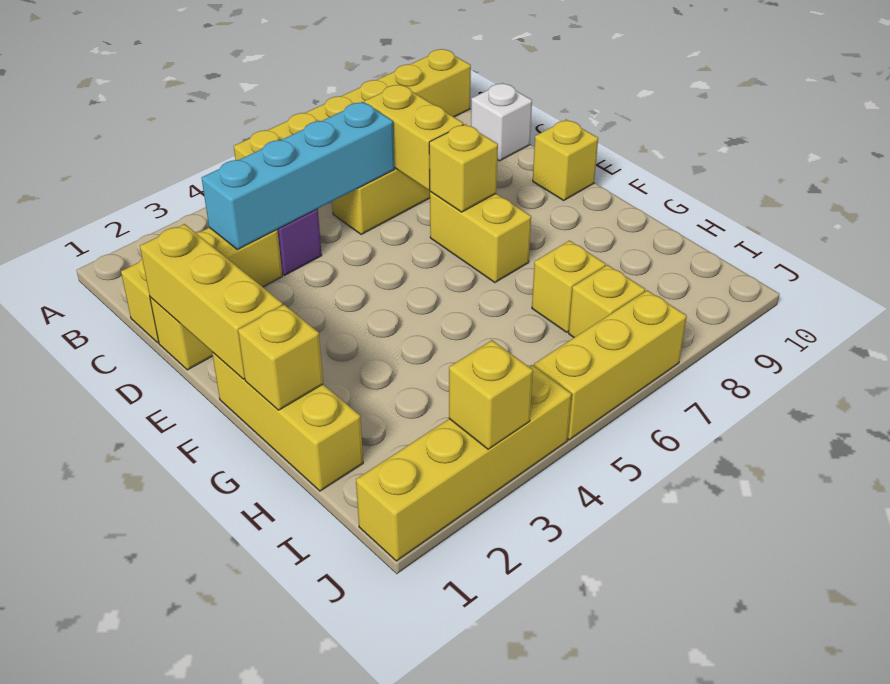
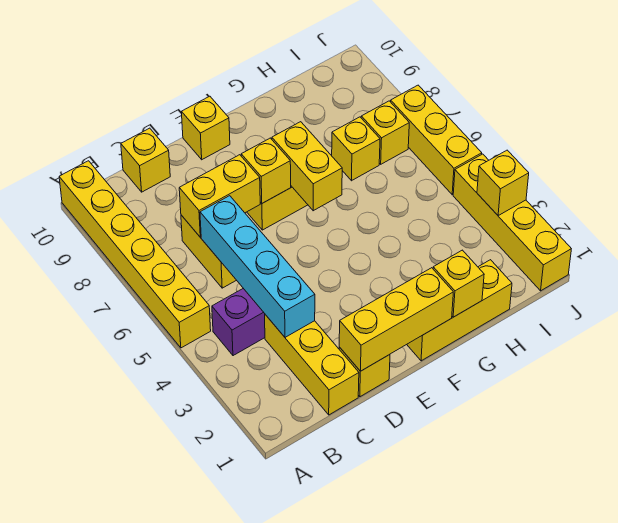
white 1x1 brick [471,83,532,161] -> yellow 1x1 brick [121,128,170,192]
none -> yellow 1x2 brick [272,122,342,211]

